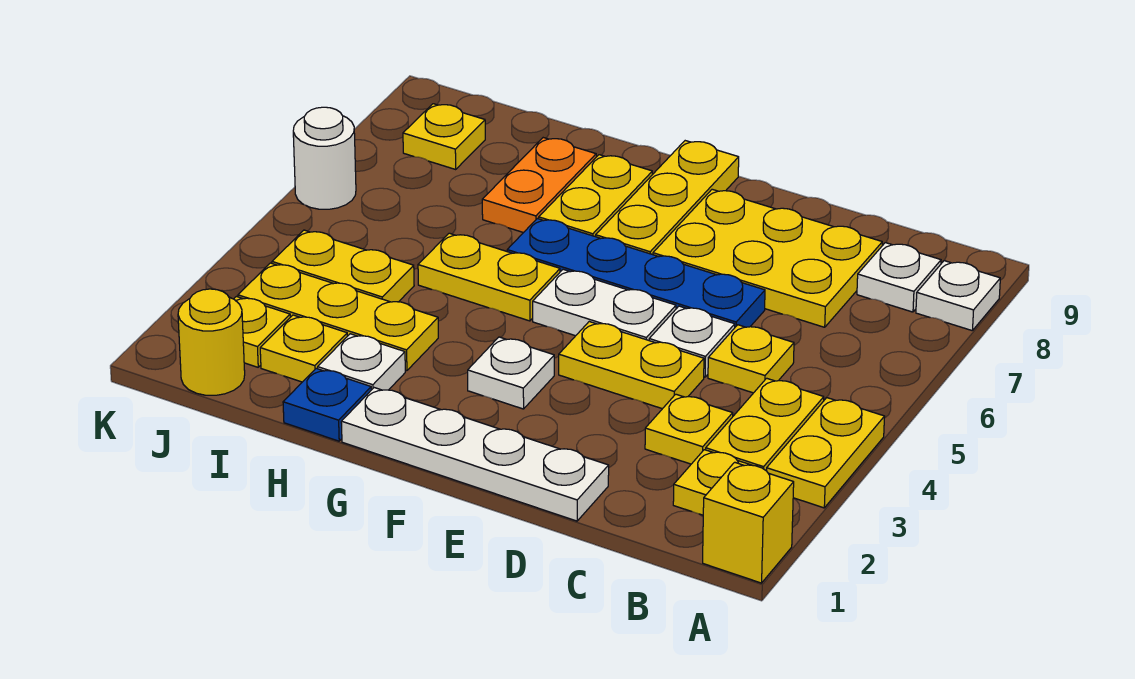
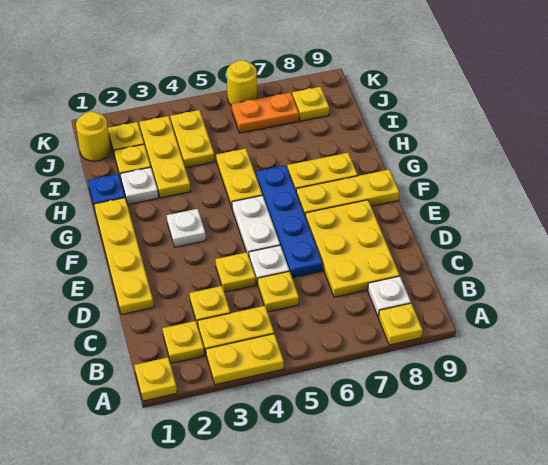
yellow 1x1 brick [703,462,794,583] -> yellow 1x1 plate [134,357,177,401]
white 1x1 plate [916,261,1000,331] -> yellow 1x1 plate [379,303,423,345]
white 1x4 plate [341,388,609,521] -> yellow 1x4 plate [94,198,154,315]
yellow 1x2 plate [559,322,704,409] -> yellow 1x1 plate [215,252,256,292]
orange 1x2 plate [482,138,596,233] -> orange 1x2 plate moved to [232,92,299,133]
white 1x1 round brick [293,107,356,209] -> yellow 1x1 round brick [227,60,257,106]

